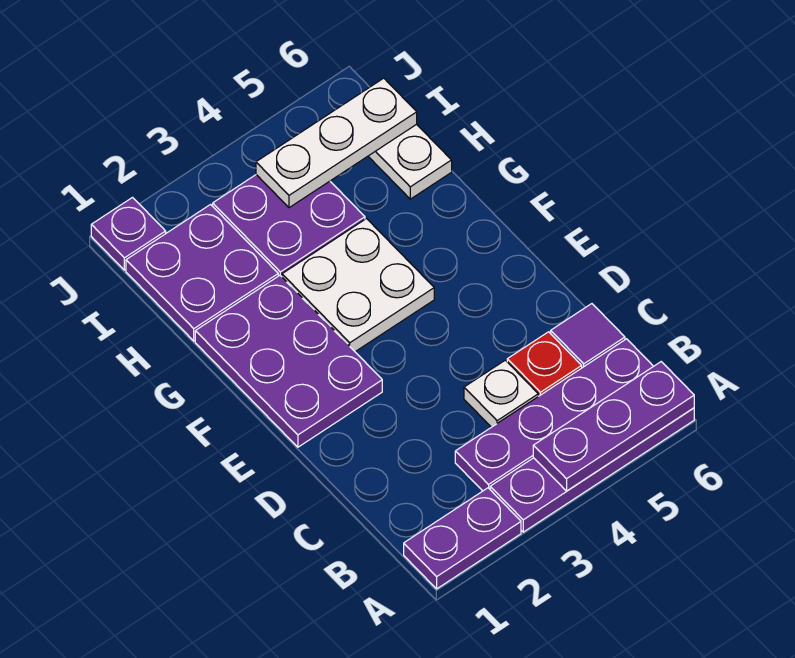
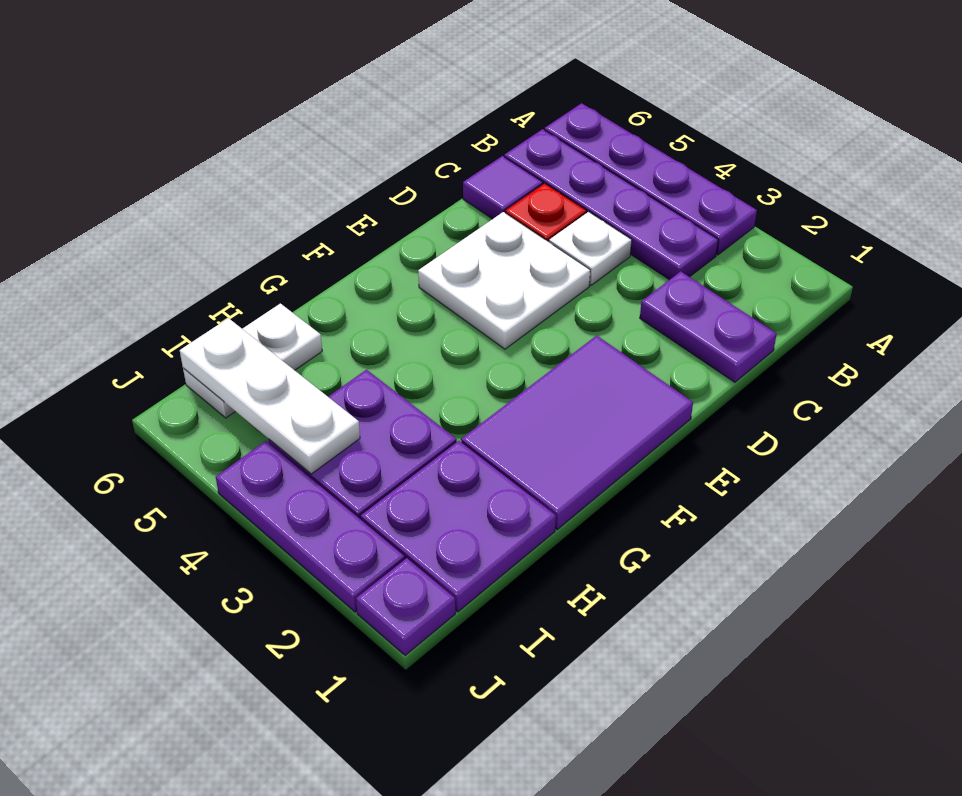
purple 1x2 plate [404,488,521,589] -> purple 1x2 plate moved to [640,271,777,382]
purple 1x3 plate [533,362,694,491] -> purple 1x3 plate moved to [216,441,405,612]
purple 2x3 plate [195,275,382,447] -> purple 2x3 tile [461,335,693,529]
white 2x2 plate [282,219,434,352] -> white 2x2 plate moved to [418,212,590,349]

